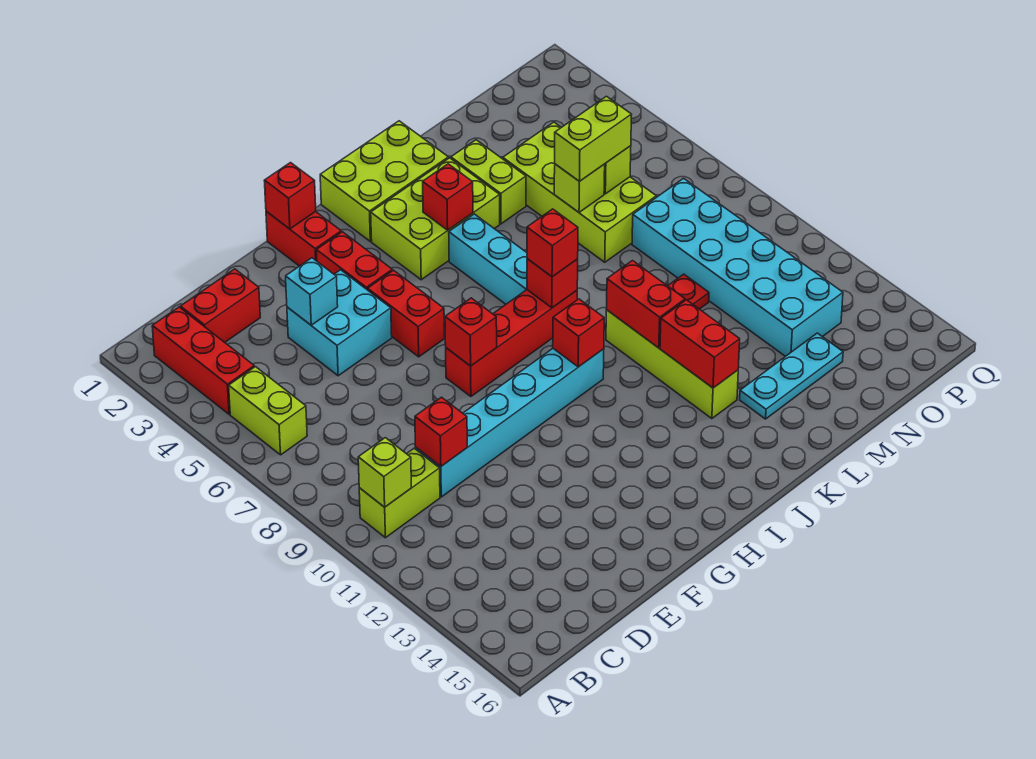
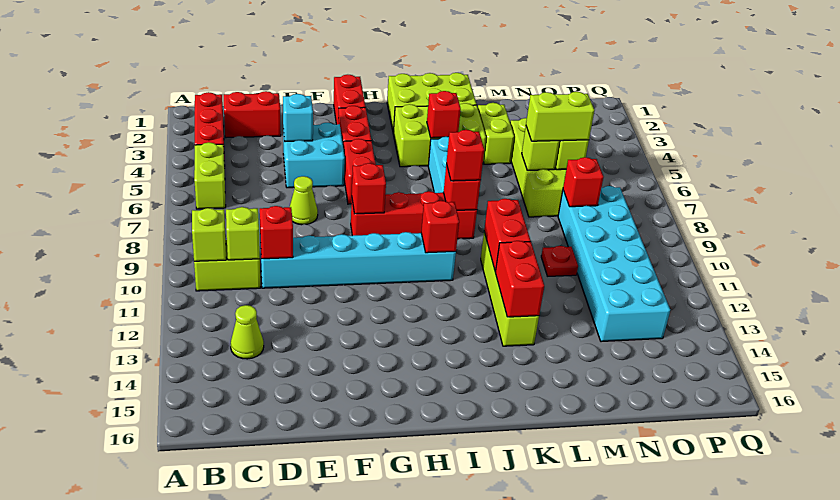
none -> lime 1x1 brick [226,207,260,260]
none -> lime 1x1 cone [231,305,264,359]
none -> lime 1x1 cone [290,176,318,225]
red 1x1 brick [264,163,316,229] -> red 1x1 brick moved to [563,157,603,207]
cyan 1x3 plate [740,333,843,419] -> none

